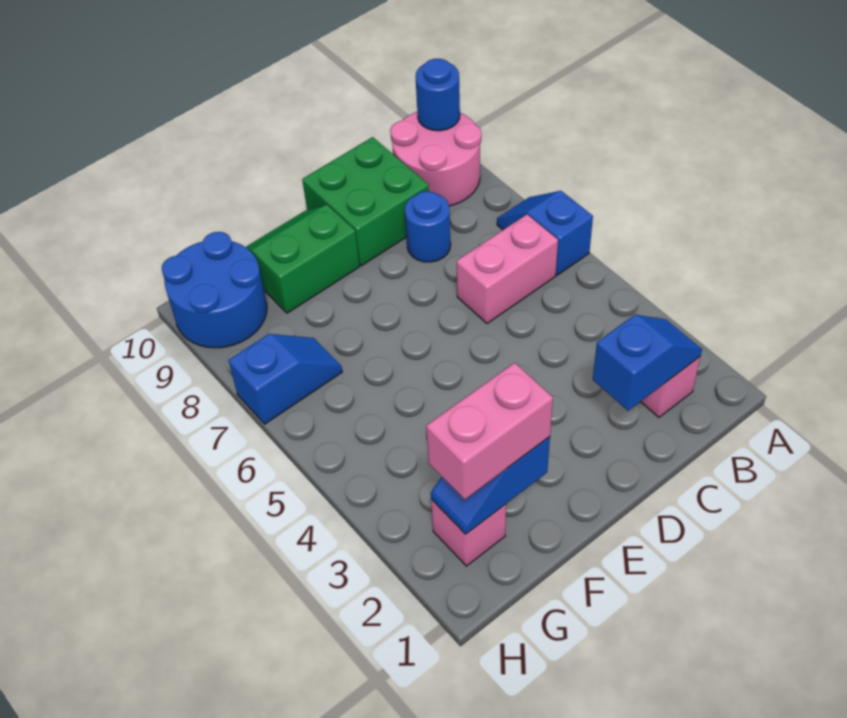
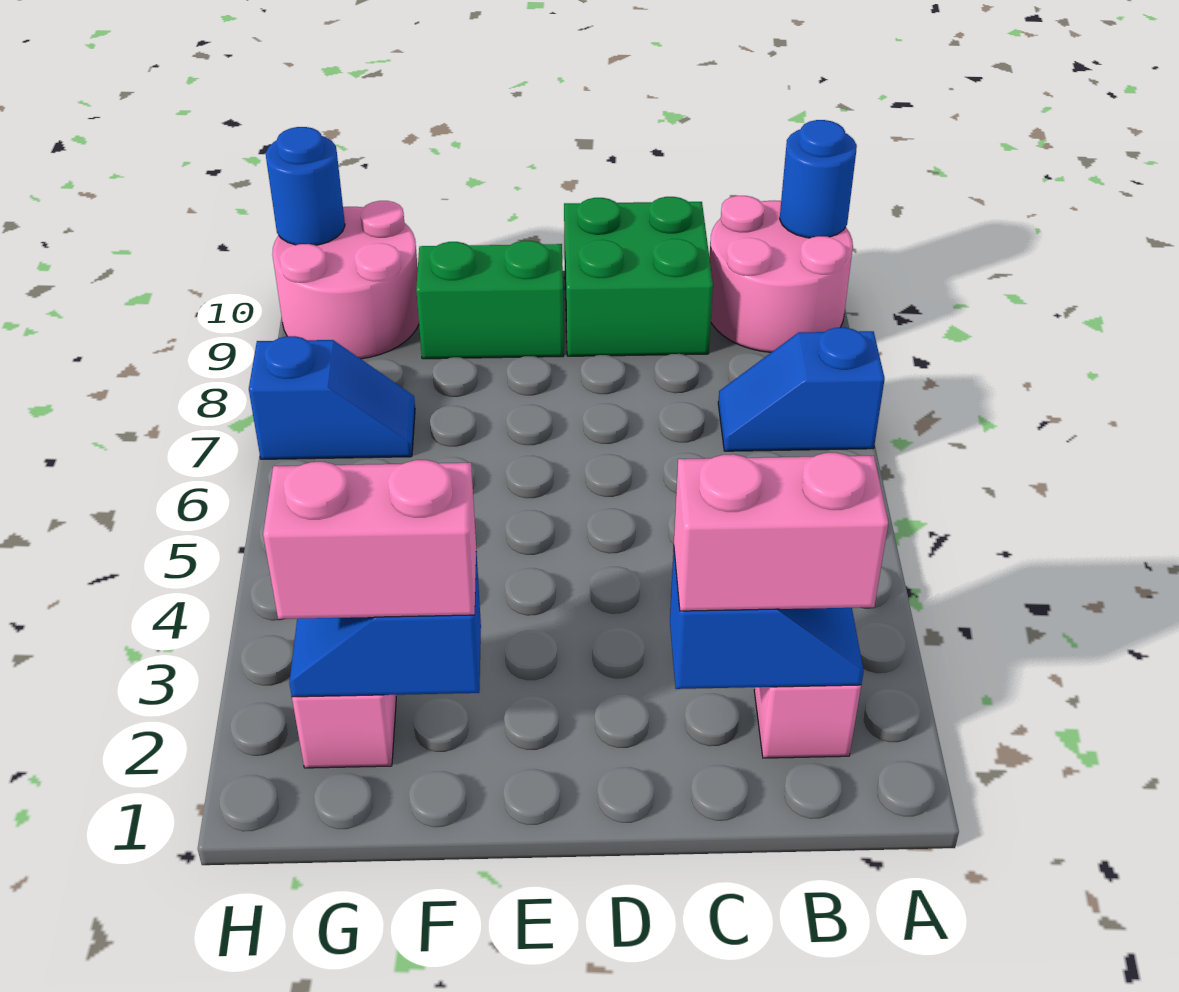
blue 1x2 slope [497,191,593,275] -> blue 1x2 slope turned to [718,327,885,451]
pink 1x2 brick [457,215,558,323] -> pink 1x2 brick moved to [674,453,888,611]
blue 1x1 round brick [405,191,451,262] -> blue 1x1 round brick moved to [266,127,345,245]
blue 2x2 round brick [162,232,267,348] -> pink 2x2 round brick [272,201,419,359]

